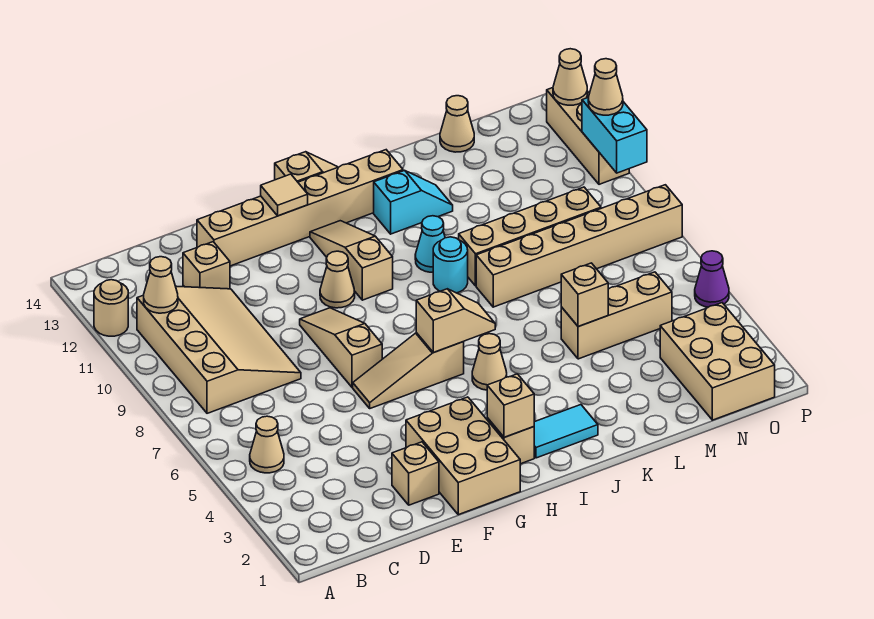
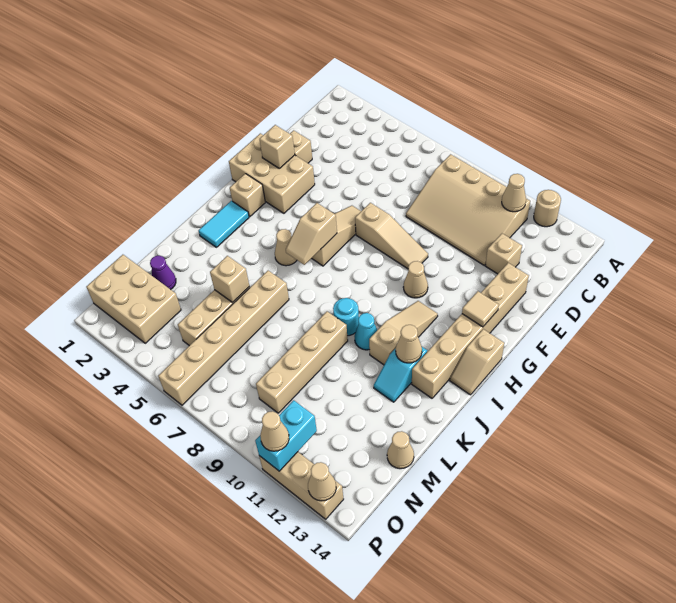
tan 1x1 cone [250,416,284,473] -> tan 1x1 cone moved to [396,325,422,363]
tan 1x1 brick [487,374,534,437] -> tan 1x1 brick moved to [260,125,295,168]
tan 1x3 slope [310,221,393,300] -> tan 1x3 slope turned to [369,301,438,365]
tan 1x6 brick [476,185,682,307] -> tan 1x6 brick moved to [158,271,289,405]
purple 1x1 cone [695,251,729,307] -> purple 1x1 cone moved to [150,256,176,290]
cyan 1x2 brick [582,98,647,173] -> cyan 1x2 brick turned to [255,400,317,471]

